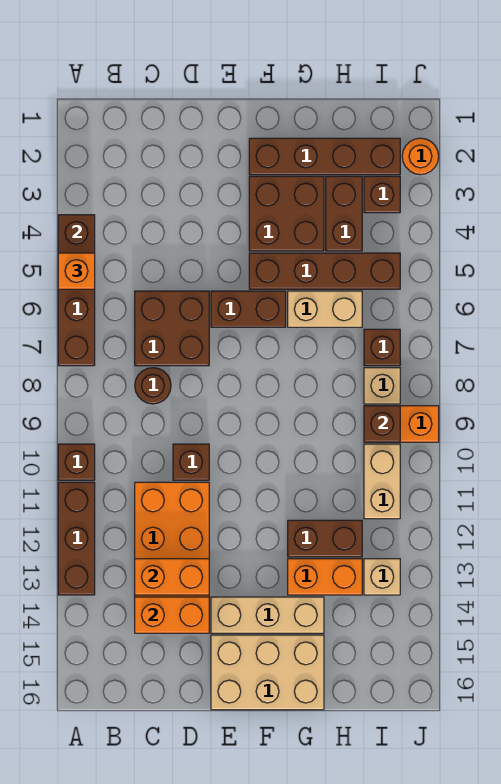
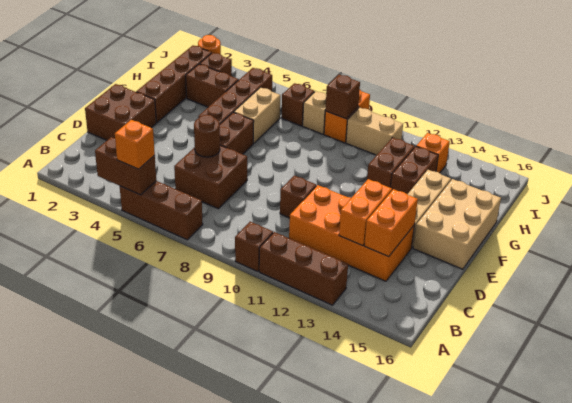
brown 1x1 round brick [135,368,171,404] -> brown 1x1 round brick moved to [194,115,220,157]
brown 2x2 brick [249,176,324,251] -> brown 2x2 brick moved to [85,84,156,140]
orange 1x2 brick [288,559,362,595] -> brown 1x2 brick [391,147,438,194]
tan 1x1 brick [364,559,400,595] -> orange 1x1 brick [416,133,450,173]

